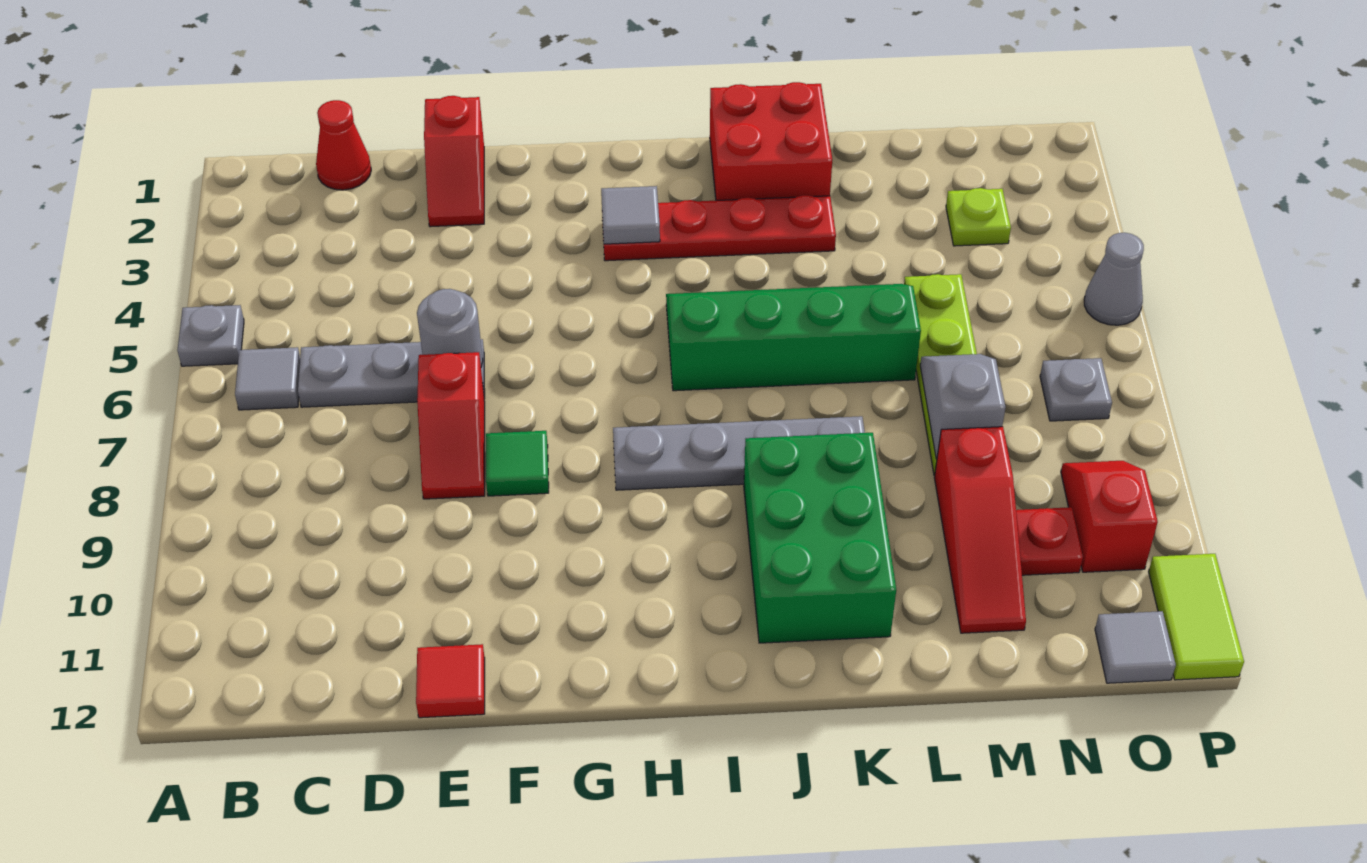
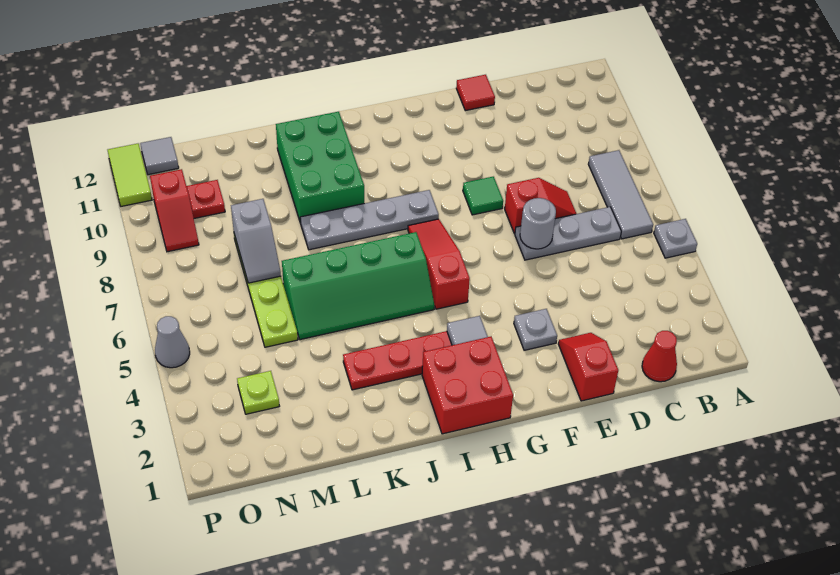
grey 1x1 tile [235,347,300,410] -> grey 1x3 tile [588,150,653,239]
red 1x2 slope [417,352,485,499] -> red 1x2 slope turned to [505,178,577,234]
red 2x2 brick [710,82,832,201] -> red 2x2 brick moved to [422,336,513,434]
red 1x3 slope [934,427,1026,633] -> red 1x3 slope moved to [408,219,470,309]
grey 1x1 plate [1040,358,1112,421] -> grey 1x1 plate moved to [514,309,557,350]

